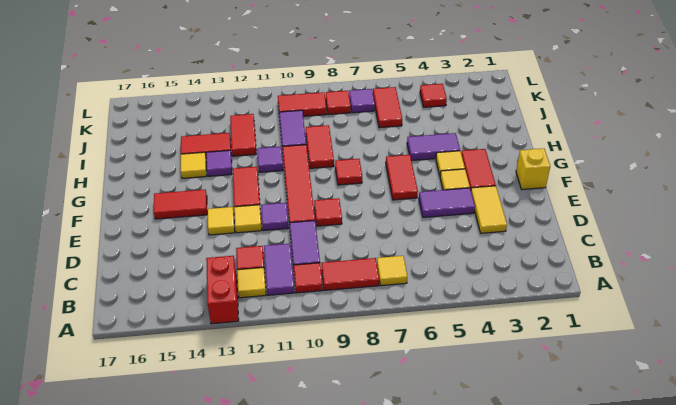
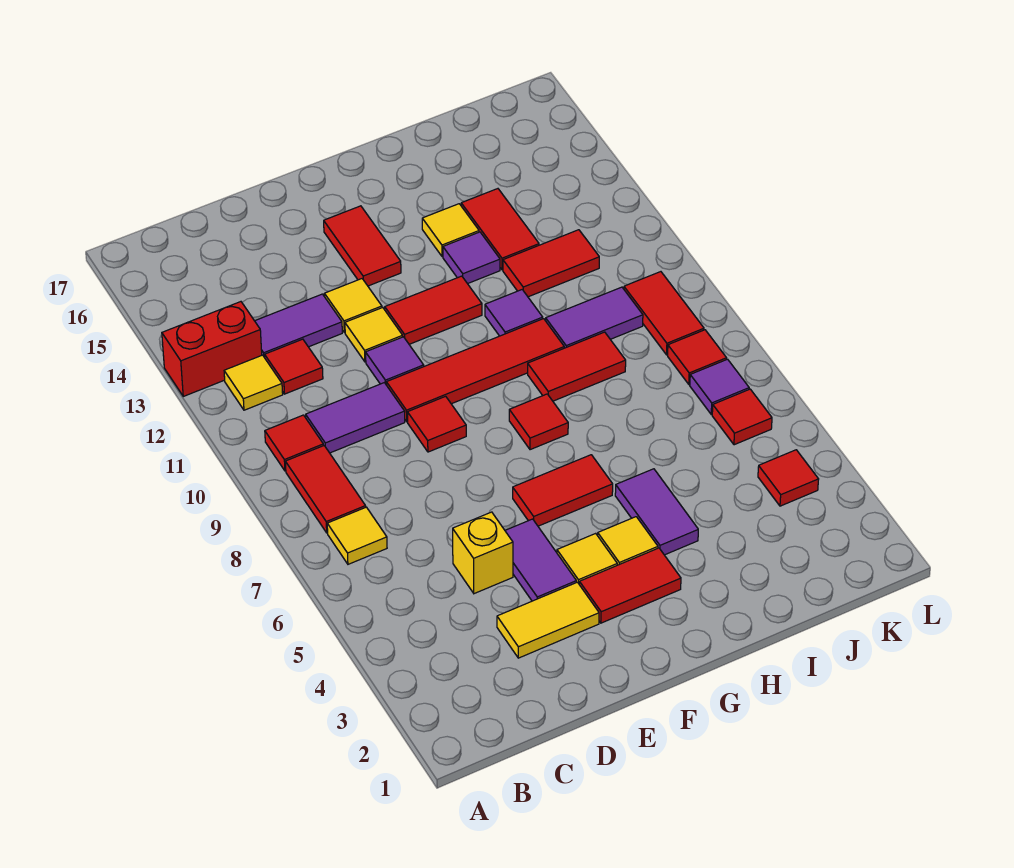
purple 1x2 tile [264,244,294,295] -> purple 1x2 tile moved to [255,294,342,358]
yellow 1x1 brick [516,148,550,190] -> yellow 1x1 brick moved to [453,512,513,594]
red 1x2 tile [373,87,402,128] -> red 1x1 tile [712,389,772,445]

